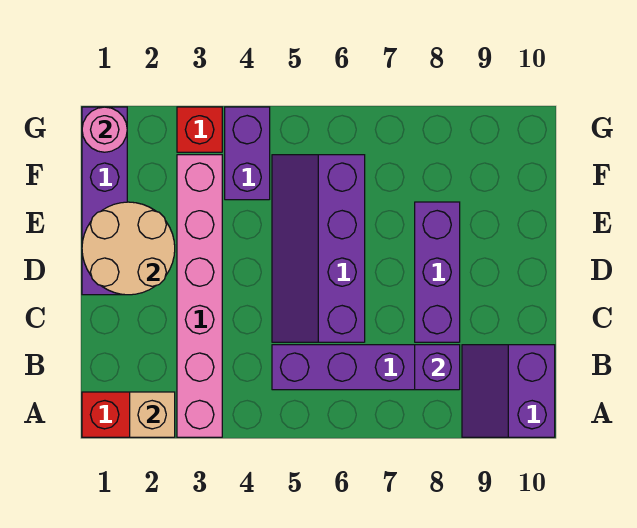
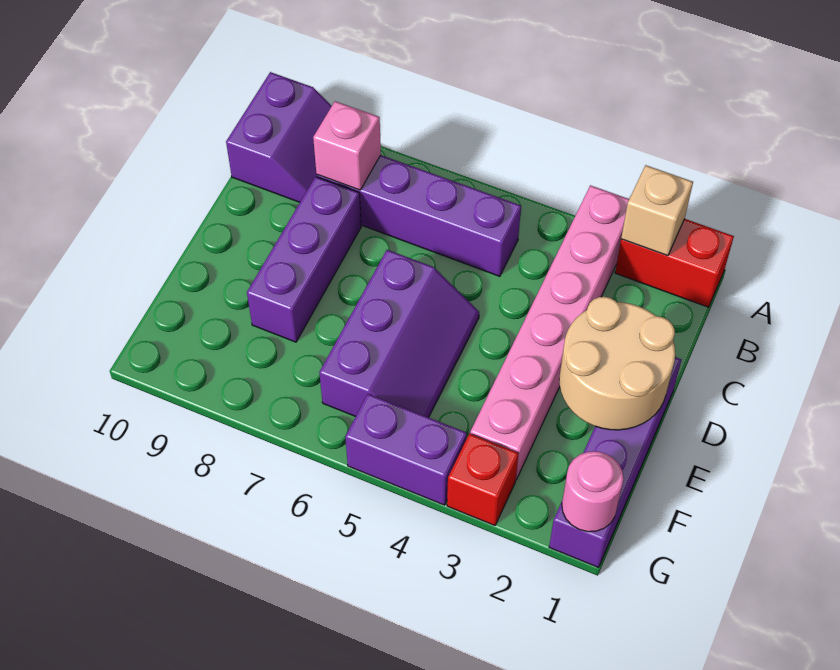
purple 1x1 brick [415,345,460,390] -> pink 1x1 brick [313,101,381,190]
purple 2x4 slope [272,155,365,342] -> purple 2x3 slope [319,250,479,417]
purple 1x2 brick [225,107,270,200] -> purple 1x2 brick turned to [345,394,467,505]

